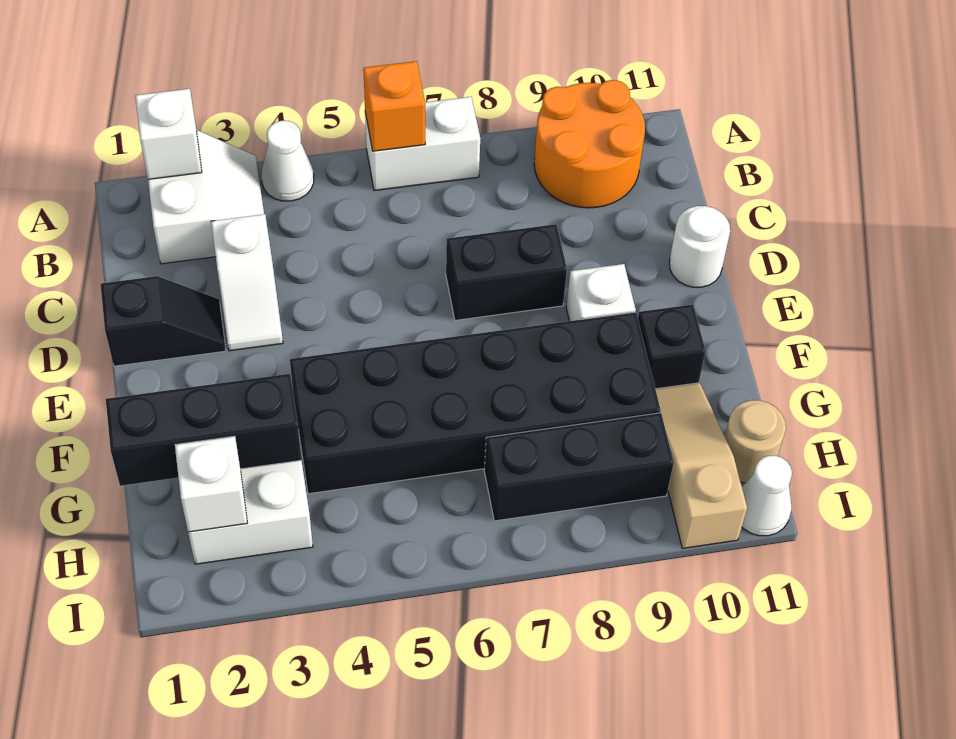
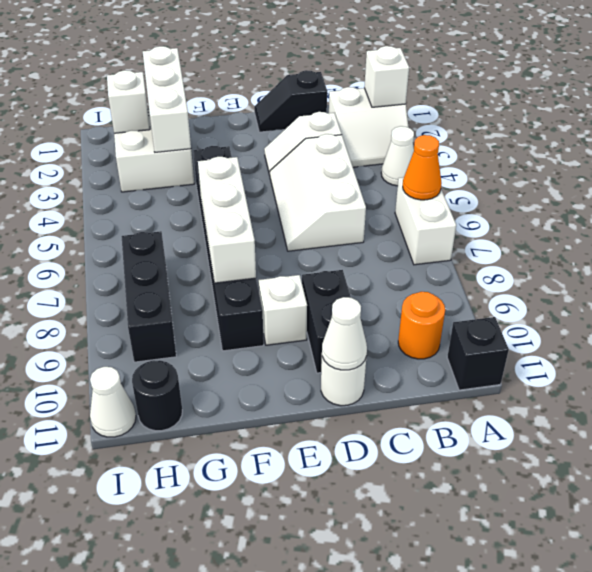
orange 1x1 brick [363,61,425,151] -> orange 1x1 cone [403,135,441,200]
orange 2x2 round brick [534,80,645,208] -> orange 1x1 round brick [398,292,445,359]
none -> white 2x3 slope [270,134,366,251]
black 1x2 slope [100,276,226,366] -> black 1x2 slope turned to [254,70,327,132]
black 1x2 brick [446,224,567,320] -> black 1x2 brick moved to [302,270,351,373]
none -> white 1x1 cone [322,297,367,370]
black 2x6 brick [290,312,661,494] -> black 1x6 brick [193,146,264,351]
none -> white 1x3 brick [198,157,256,283]
black 1x1 brick [638,304,706,389] -> black 1x1 brick moved to [447,317,509,390]
black 1x3 brick [106,374,302,486] -> white 1x3 brick [143,46,191,152]
tan 1x3 slope [656,383,747,548] -> none
tan 1x1 round brick [725,400,786,483] -> black 1x1 round brick [132,360,182,431]

